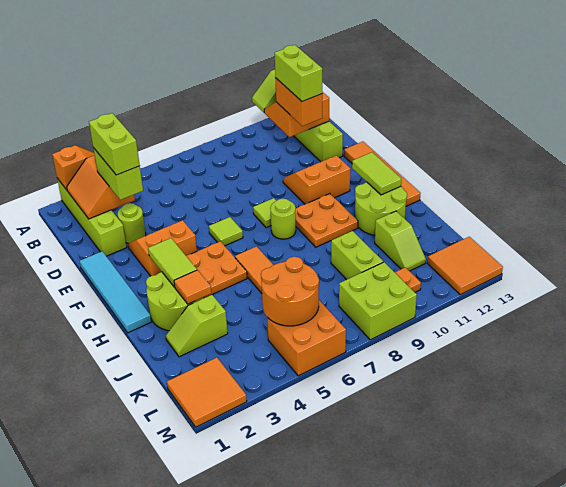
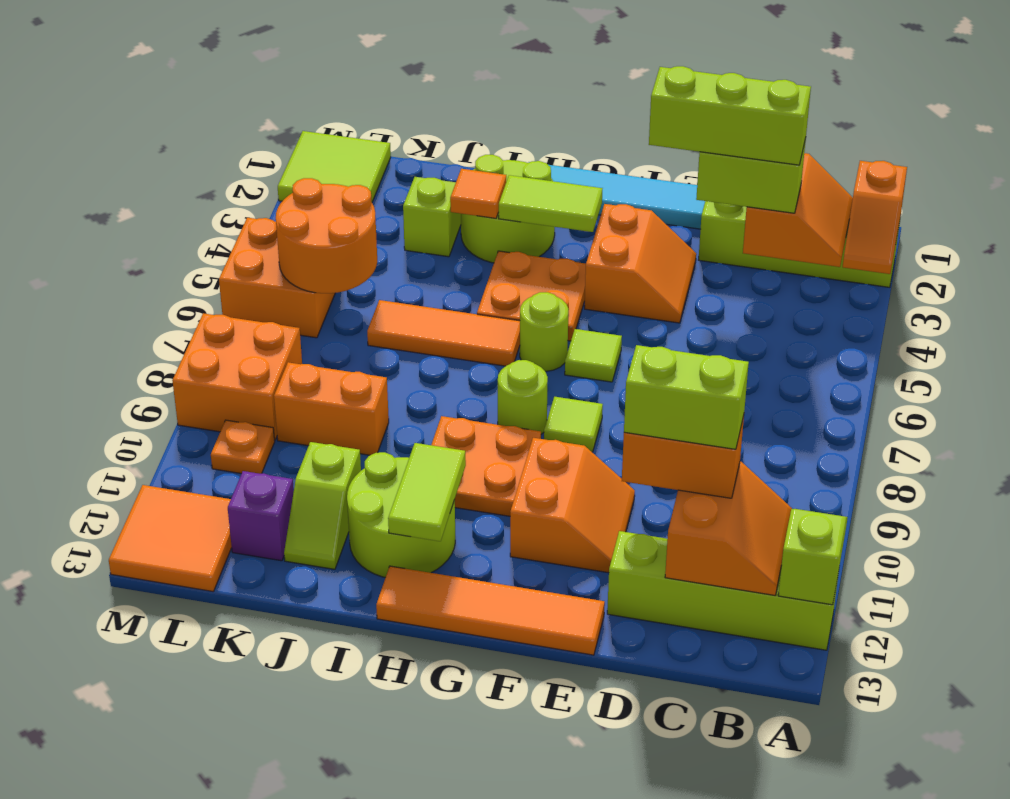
orange 2x2 slope [67,155,135,219] -> orange 2x2 slope turned to [743,153,853,267]
lime 1x2 brick [89,113,140,175] -> lime 1x3 brick [649,66,811,165]
lime 1x1 round brick [117,203,146,243] -> lime 1x1 round brick moved to [520,292,568,371]
lime 1x2 tile [352,152,401,195] -> lime 1x2 tile turned to [388,443,466,541]
lime 1x2 brick [331,231,383,280] -> orange 1x2 brick [274,362,389,455]
lime 1x2 slope [375,211,426,271] -> lime 1x2 slope turned to [284,442,361,569]
none -> purple 1x1 brick [228,471,294,561]
orange 2x2 tile [167,358,247,427] -> lime 2x2 tile [278,131,391,202]
lime 2x2 brick [339,262,417,340] -> orange 2x2 brick [172,313,302,440]

